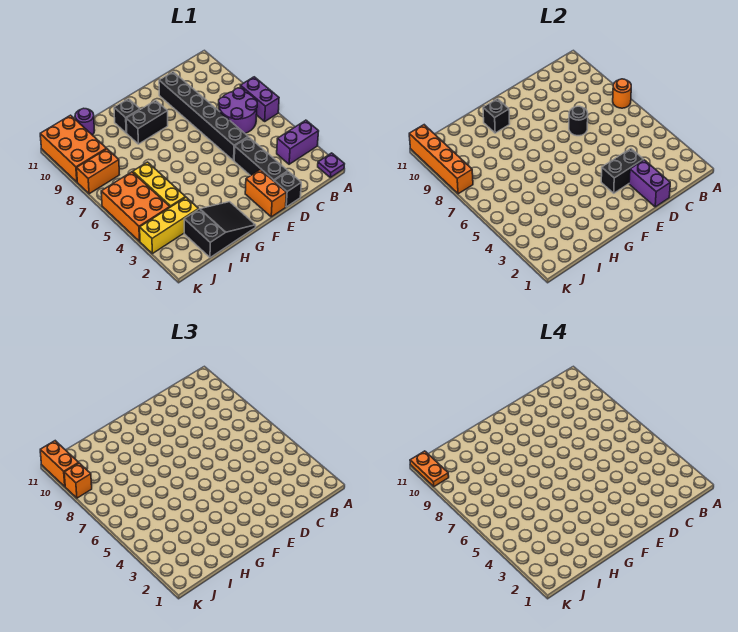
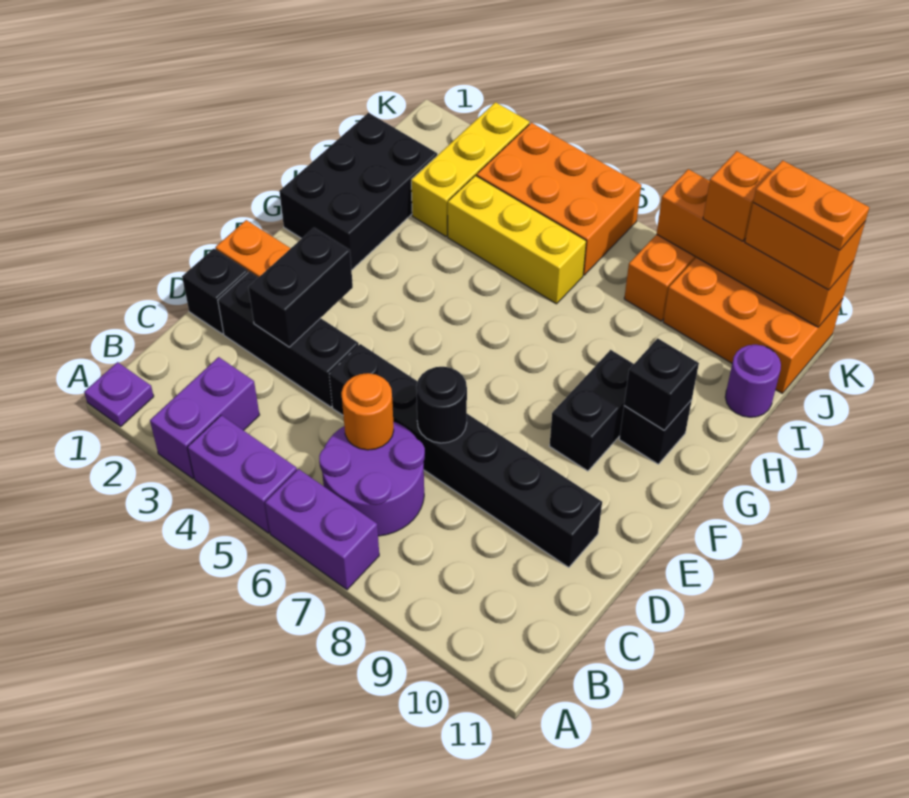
orange 1x1 round brick [613,79,631,108] -> orange 1x1 round brick moved to [341,373,394,450]
purple 1x2 brick [629,160,670,207] -> purple 1x2 brick moved to [187,415,297,533]
black 2x3 slope [184,202,256,258] -> black 2x3 brick [279,113,437,270]

